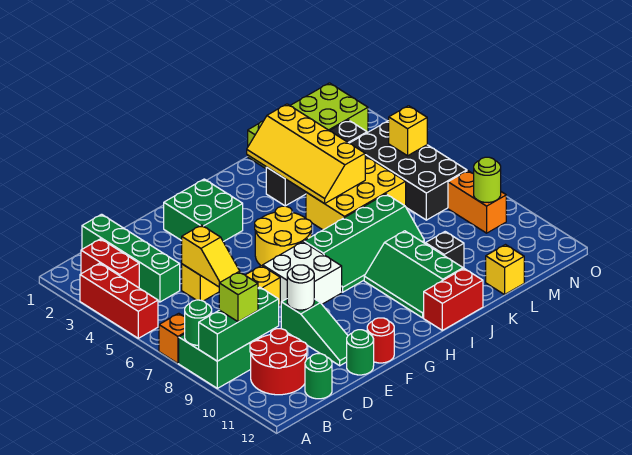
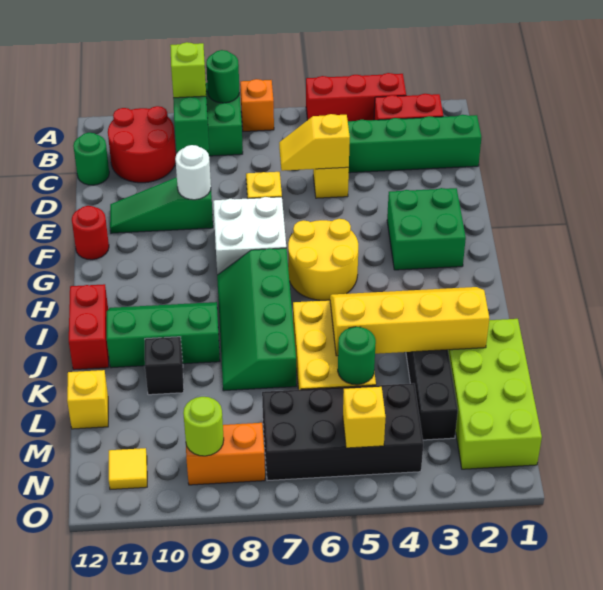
green 1x1 round brick [347,330,374,375] -> green 1x1 round brick moved to [338,327,376,385]
none -> yellow 1x1 tile [109,448,147,490]

